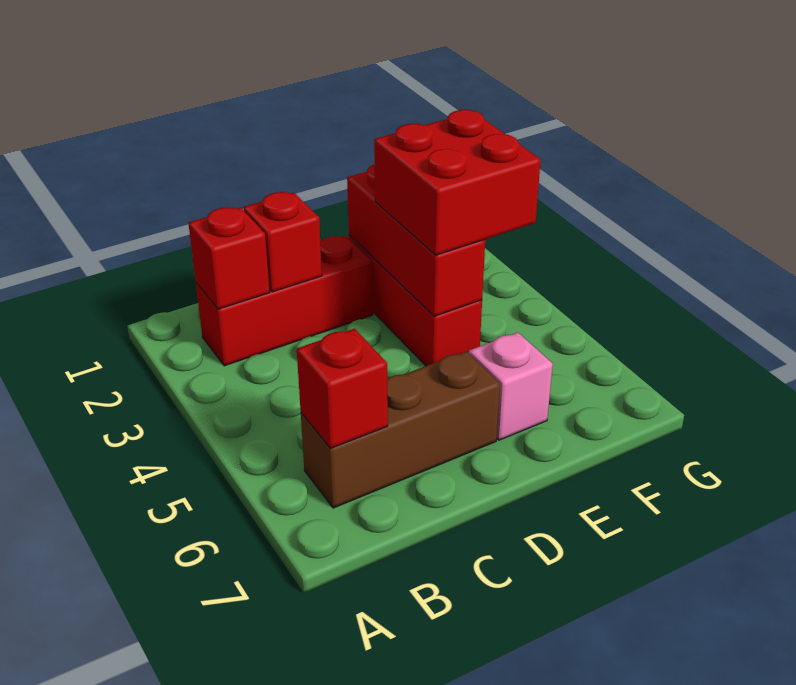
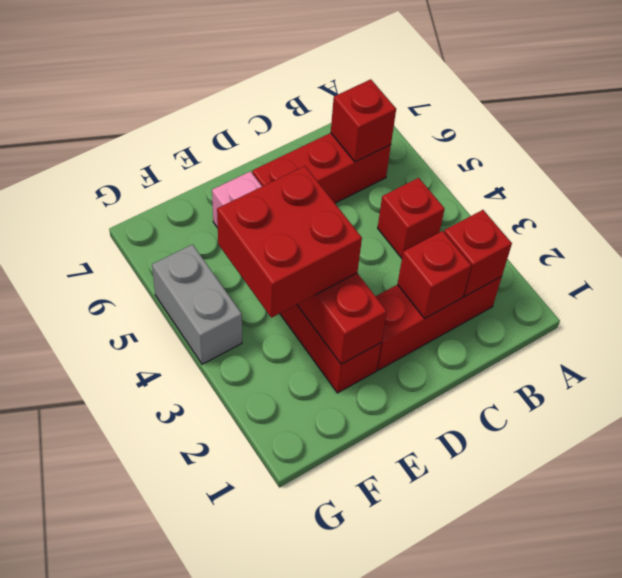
none -> red 1x1 brick [378,178,444,258]
brown 1x3 brick [301,351,500,508] -> red 1x3 brick [252,133,391,203]
none -> grey 1x2 brick [152,244,242,364]

